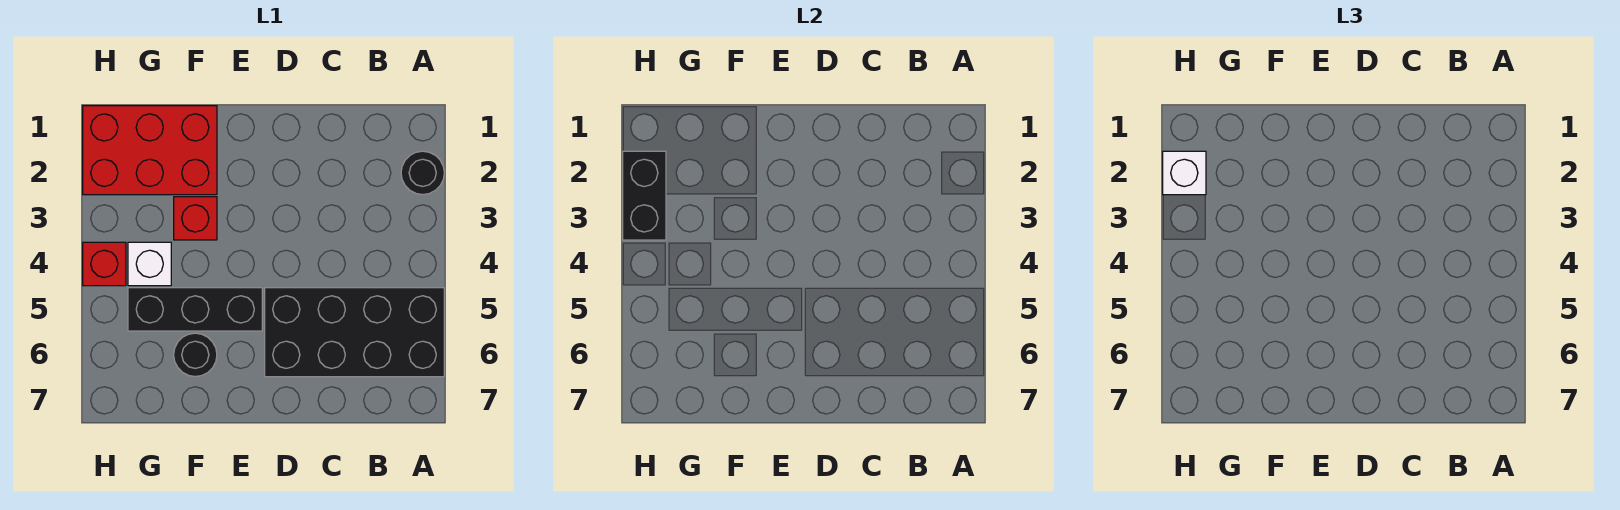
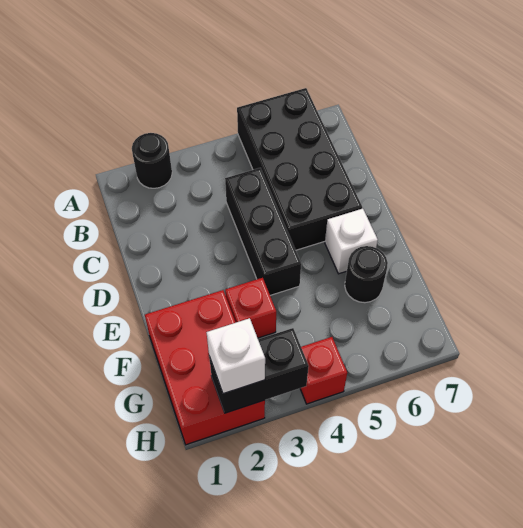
black 1x3 brick [128,288,262,331] -> black 1x3 brick moved to [225,168,301,295]
white 1x1 brick [128,242,171,286] -> white 1x1 brick moved to [325,209,378,274]

